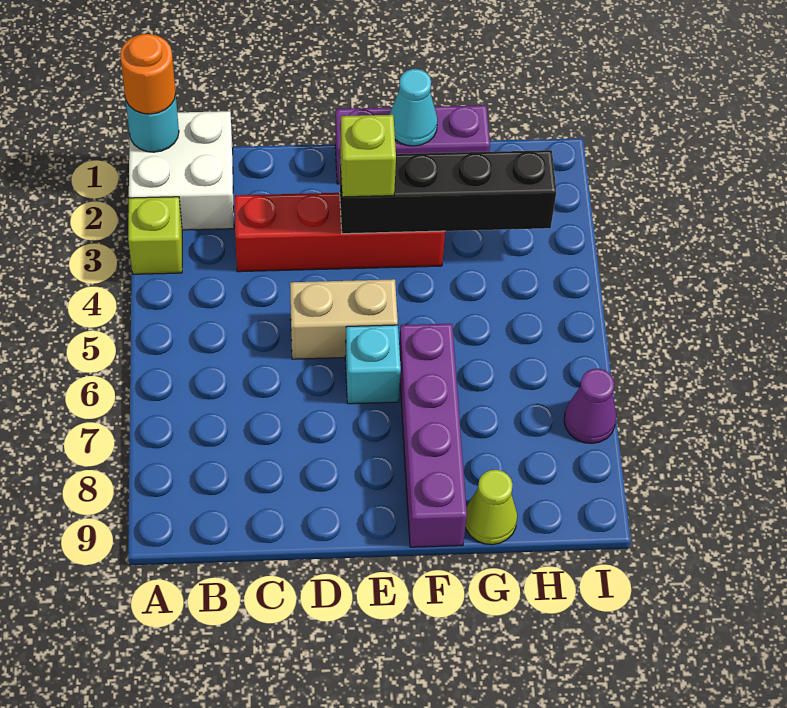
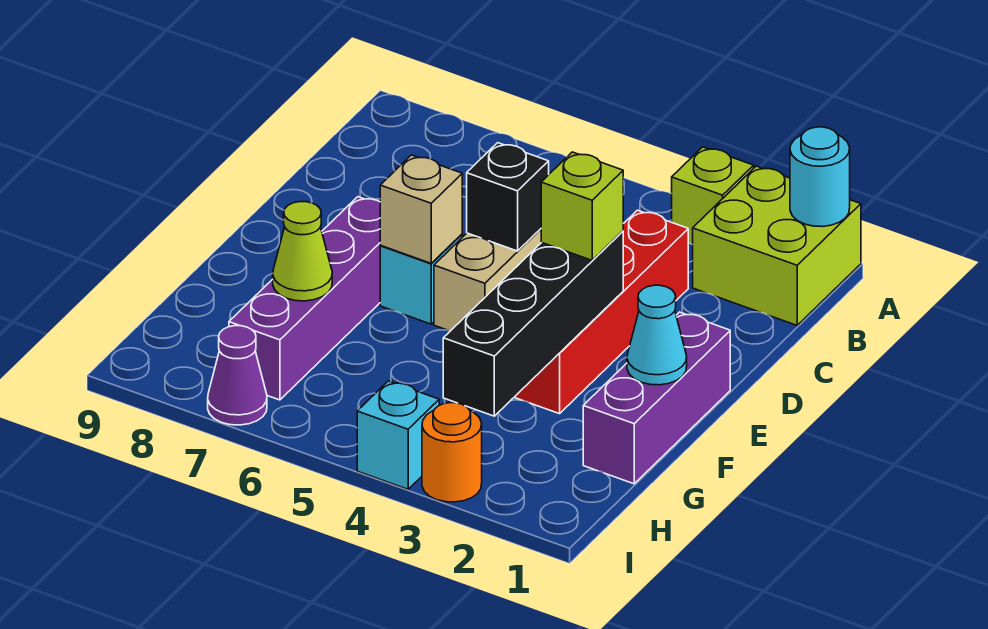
white 2x2 brick [129,111,234,230] -> lime 2x2 brick [693,166,861,325]
orange 1x1 round brick [120,34,176,114] -> orange 1x1 round brick moved to [422,403,482,502]
none -> black 1x1 brick [467,143,549,251]
none -> tan 1x1 brick [380,155,462,263]
purple 1x4 brick [399,324,467,547] -> purple 1x4 brick turned to [229,197,381,400]
lime 1x1 cone [465,470,517,545] -> lime 1x1 cone moved to [273,202,332,301]
none -> cyan 1x1 brick [357,381,439,489]

